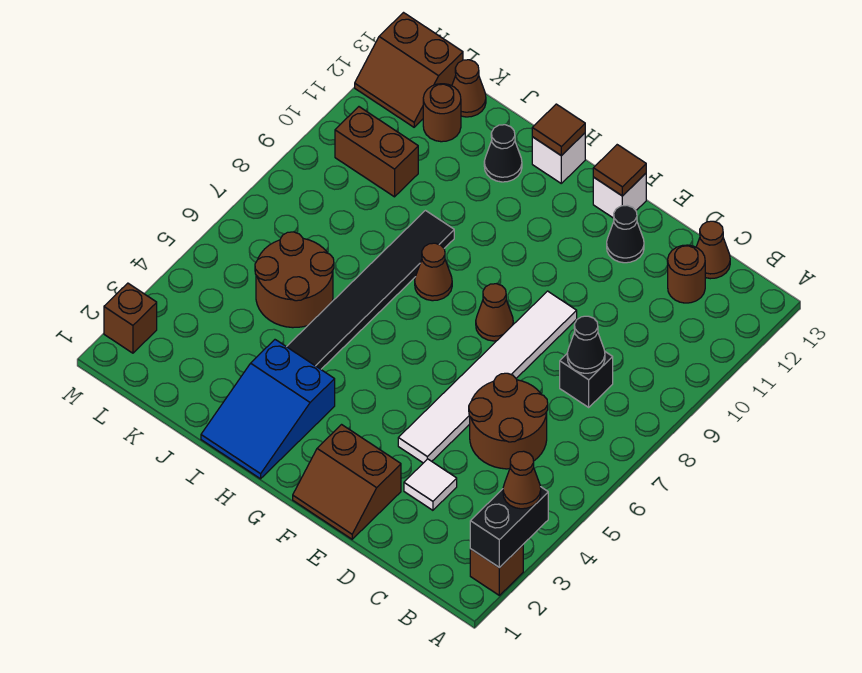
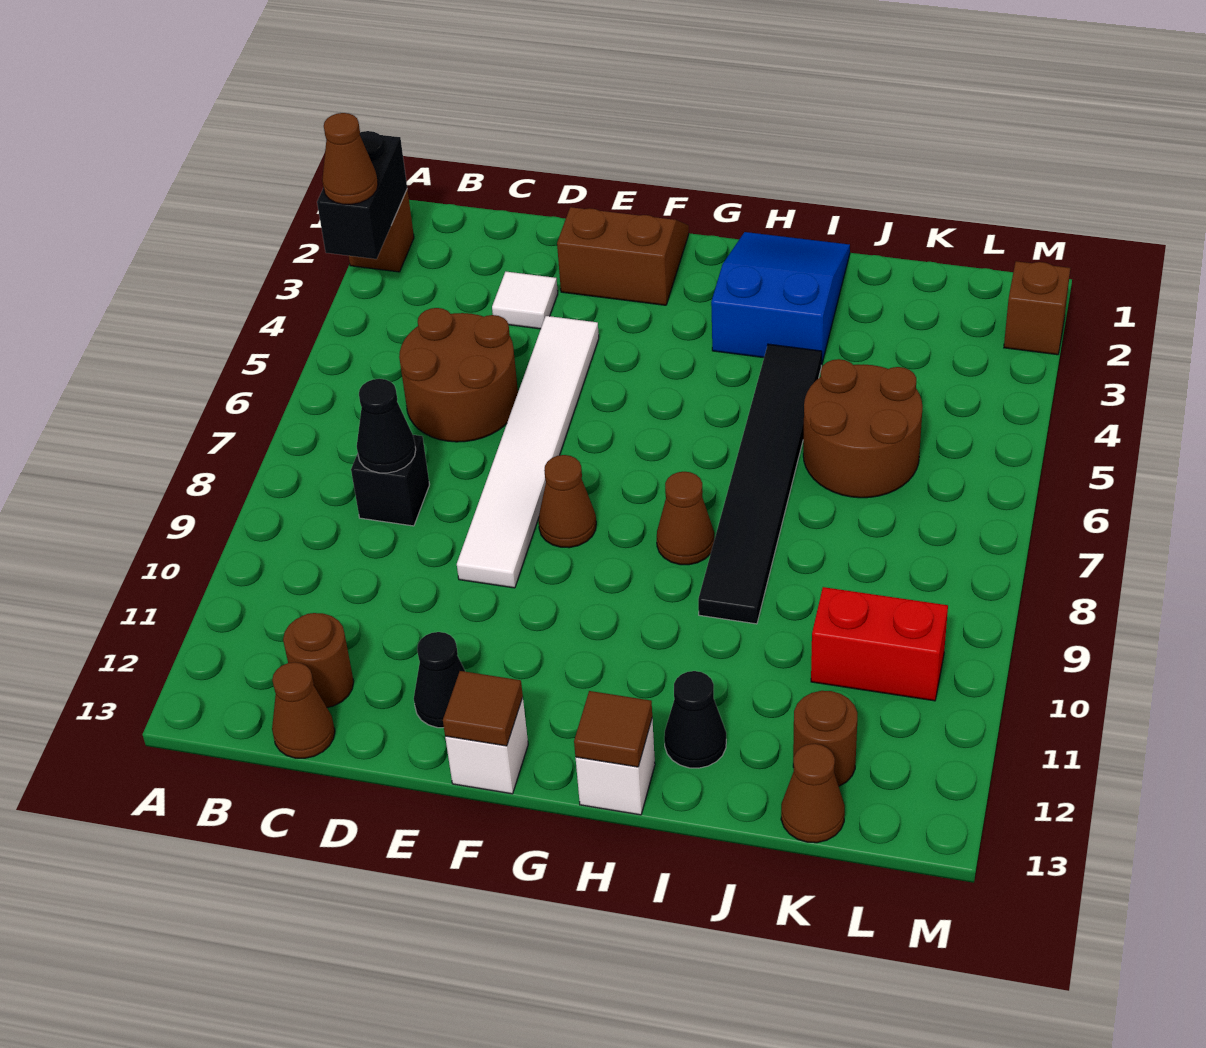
brown 1x2 brick [335,107,418,197] -> red 1x2 brick [811,587,948,701]
brown 2x2 slope [355,13,463,127] -> none

